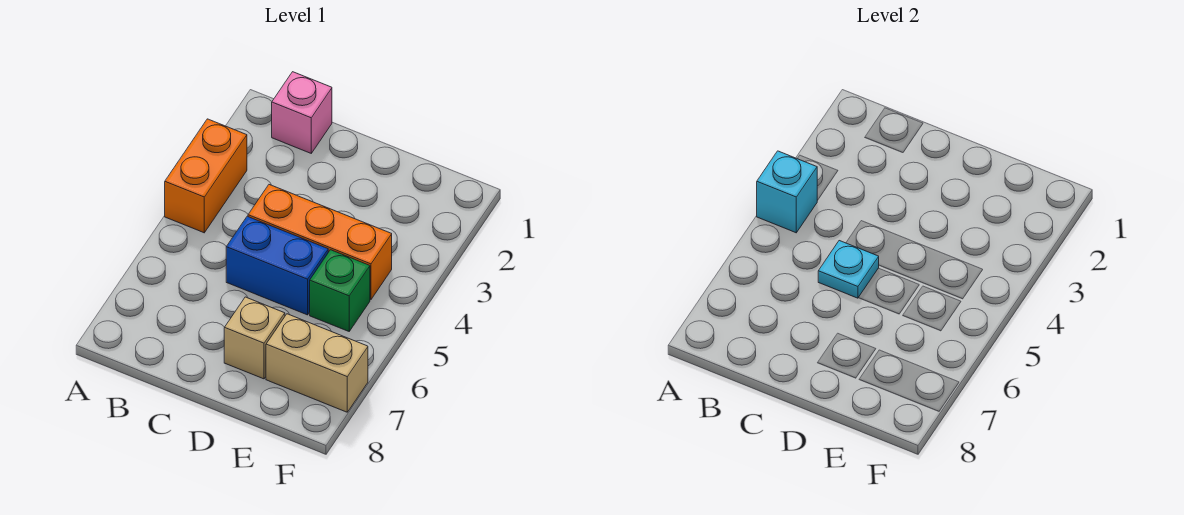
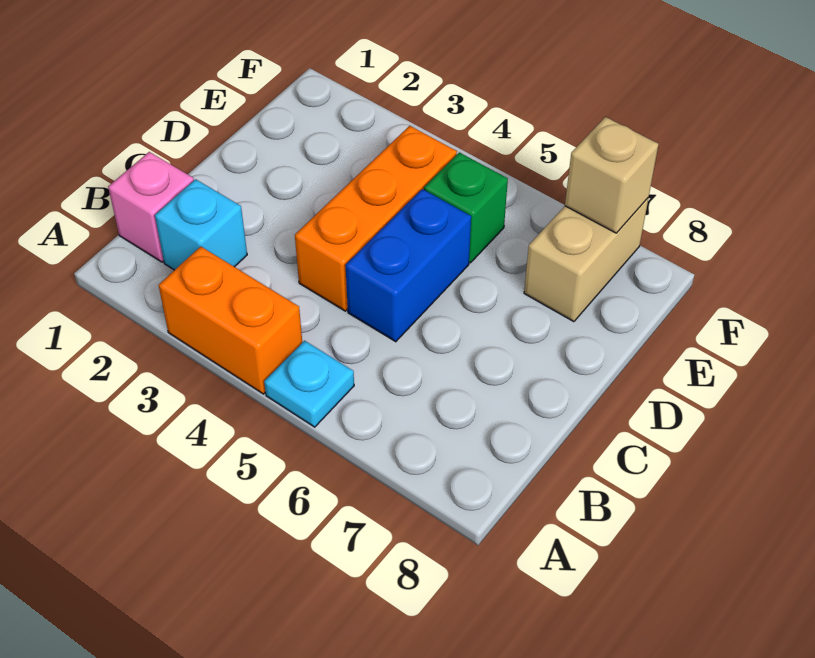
cyan 1x1 brick [757,151,817,233] -> cyan 1x1 brick moved to [155,179,247,270]
cyan 1x1 plate [818,241,879,298] -> cyan 1x1 plate moved to [264,341,354,427]
tan 1x1 brick [224,297,285,379] -> tan 1x1 brick moved to [565,117,659,233]

